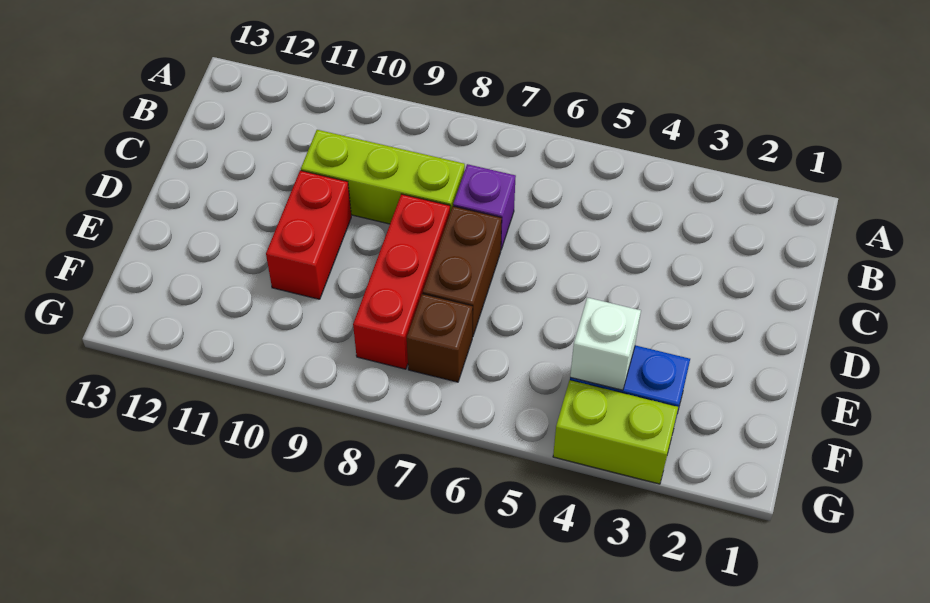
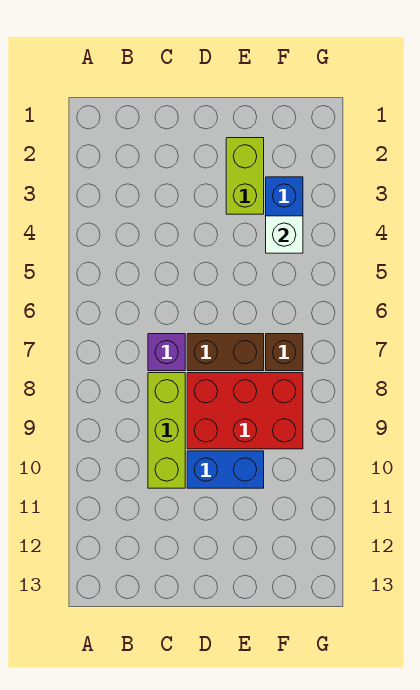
red 1x3 brick [353,194,450,369] -> red 2x3 brick [187,373,303,449]
red 1x2 brick [266,170,351,299] -> blue 1x2 brick [187,451,264,488]
lime 1x2 brick [553,380,678,484] -> lime 1x2 brick moved to [226,138,264,214]

